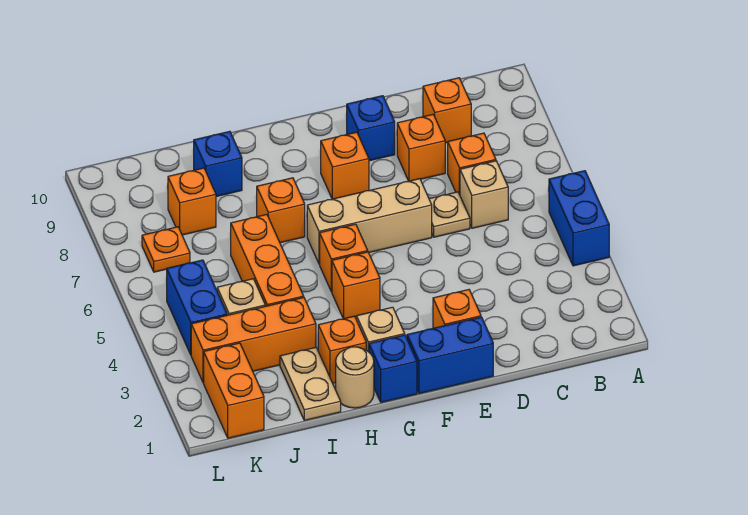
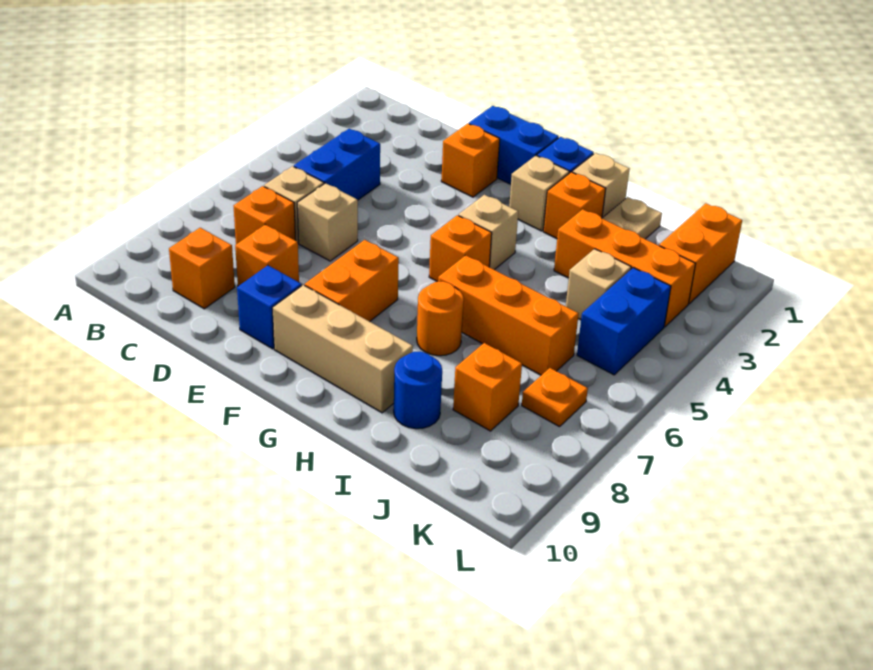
blue 1x2 brick [549,171,609,266] -> blue 1x2 brick moved to [294,129,380,200]
tan 1x1 plate [429,192,470,237] -> tan 1x1 brick [297,183,358,261]
tan 1x3 brick [307,179,432,264] -> tan 1x3 brick moved to [272,285,413,413]
orange 1x1 brick [321,132,369,199] -> orange 1x2 brick [305,240,399,322]
orange 1x1 brick [332,252,380,319] -> tan 1x1 brick [459,195,518,270]
tan 1x1 round brick [336,347,374,408] -> tan 1x1 brick [572,153,630,218]
orange 1x1 brick [257,178,305,243] -> orange 1x1 round brick [417,282,464,356]
orange 1x3 brick [231,215,304,306] -> orange 1x3 brick turned to [438,255,579,375]
blue 1x1 brick [194,131,242,196] -> blue 1x1 round brick [394,351,442,429]

